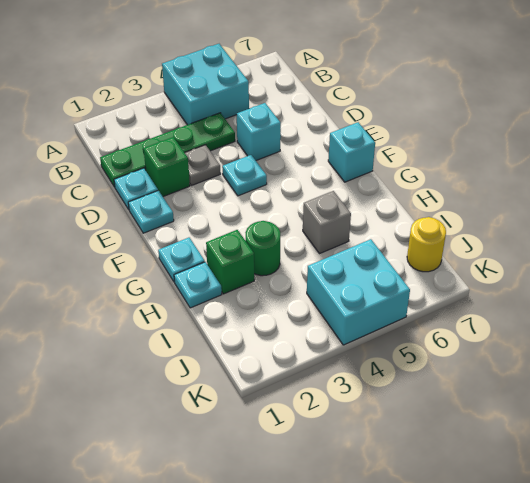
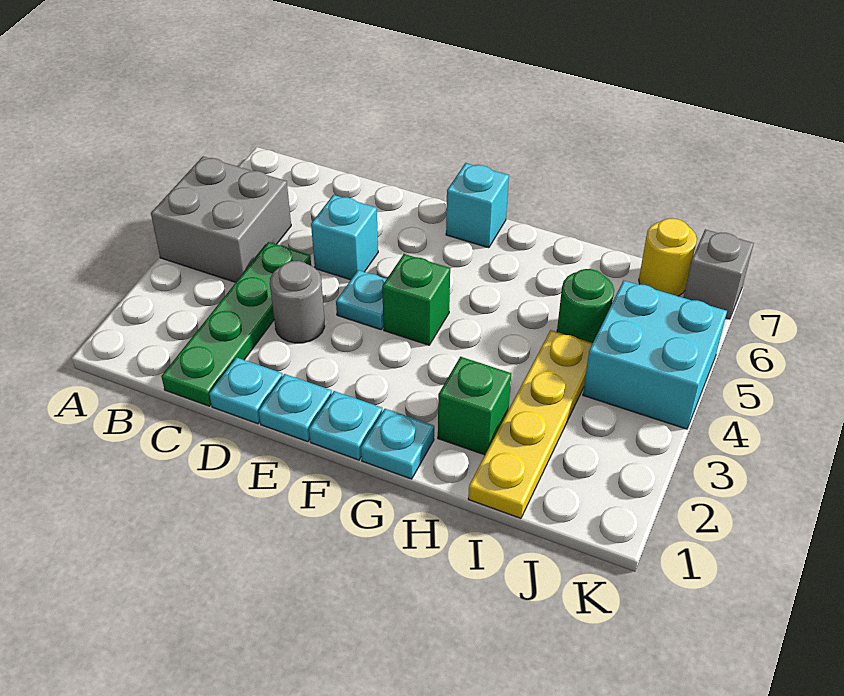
cyan 2x2 brick [162,44,249,125] -> grey 2x2 brick [151,156,291,282]
green 1x1 brick [144,137,190,197] -> green 1x1 brick moved to [382,254,450,345]
grey 1x1 plate [185,145,221,186] -> grey 1x1 round brick [270,261,325,343]
cyan 1x1 plate [174,262,222,308] -> cyan 1x1 plate moved to [309,391,382,460]
green 1x1 round brick [245,221,280,276] -> green 1x1 round brick moved to [557,269,614,343]
grey 1x1 brick [303,191,351,254] -> grey 1x1 brick moved to [684,229,754,319]
none -> yellow 1x4 plate [468,330,593,518]

